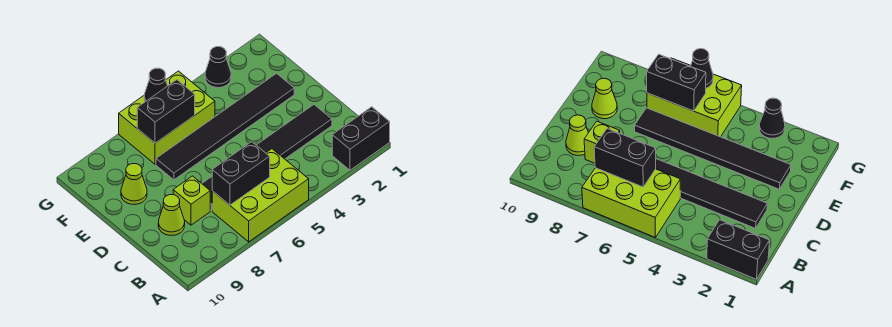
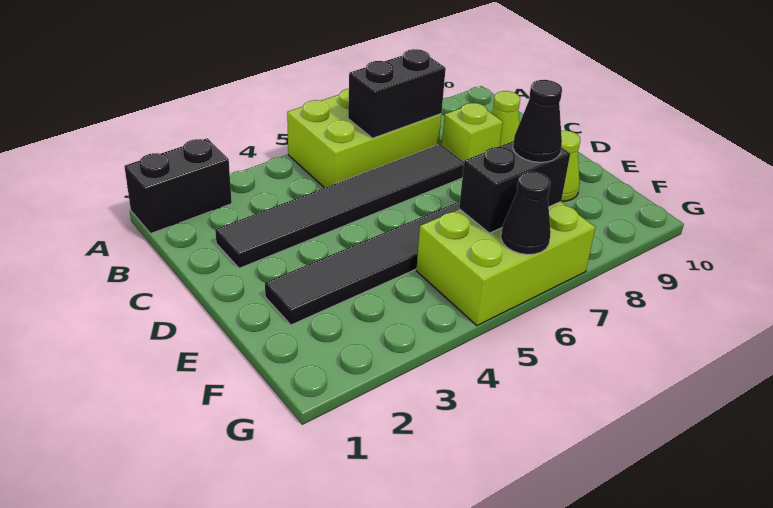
black 1x1 cone [205,47,231,88] -> black 1x1 cone moved to [513,80,562,162]

